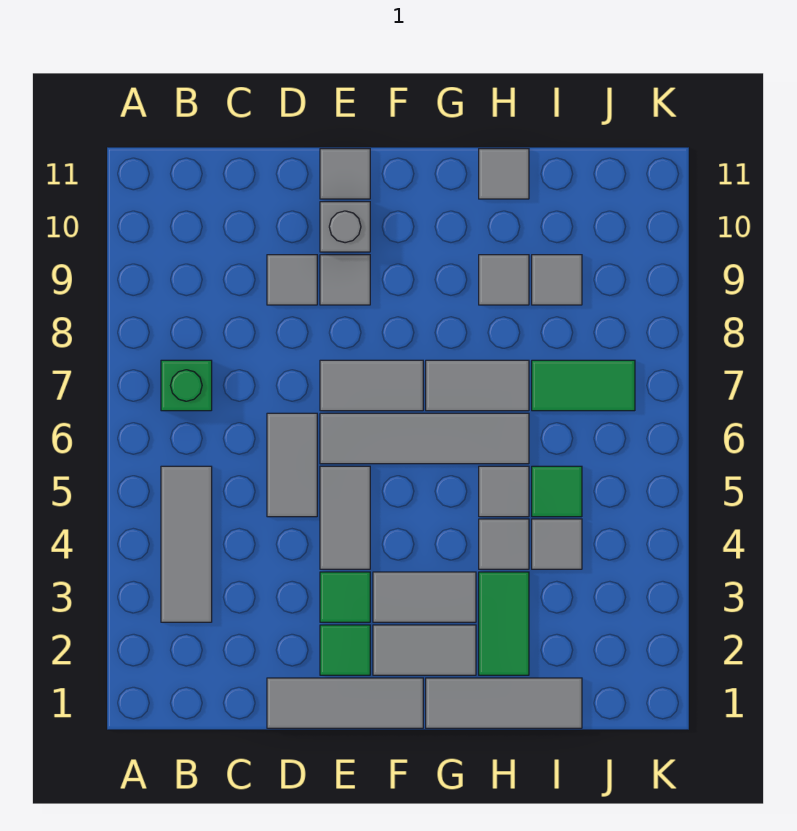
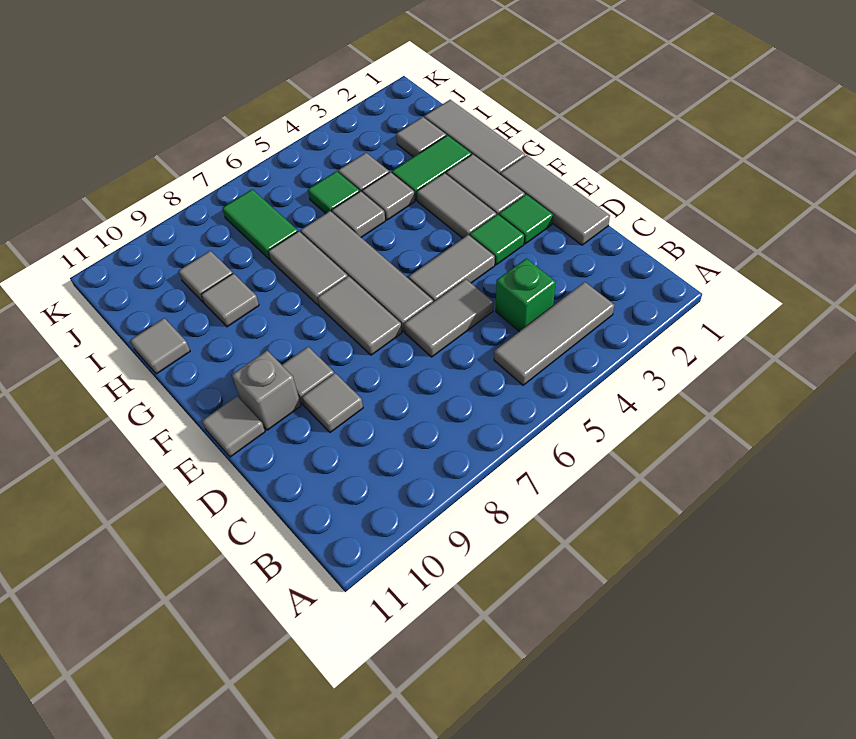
green 1x1 brick [161,360,212,411] -> green 1x1 brick moved to [496,258,556,331]
none -> grey 1x1 tile [396,117,446,157]

